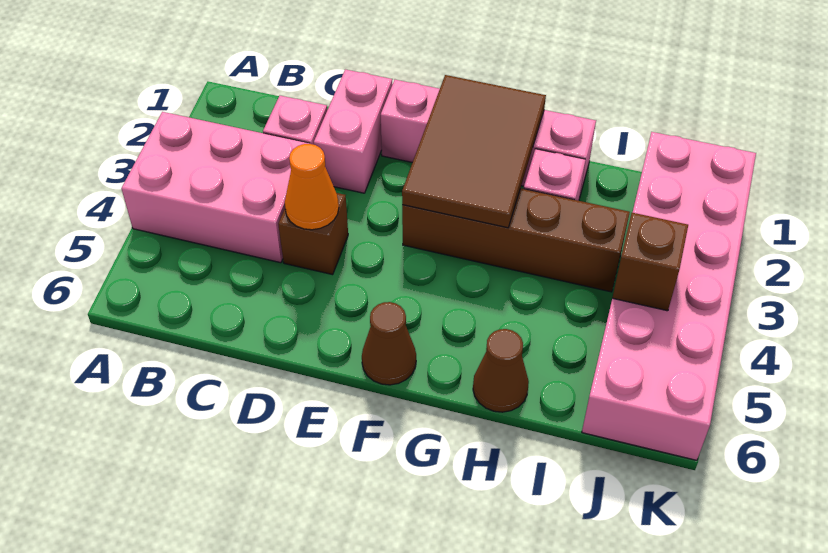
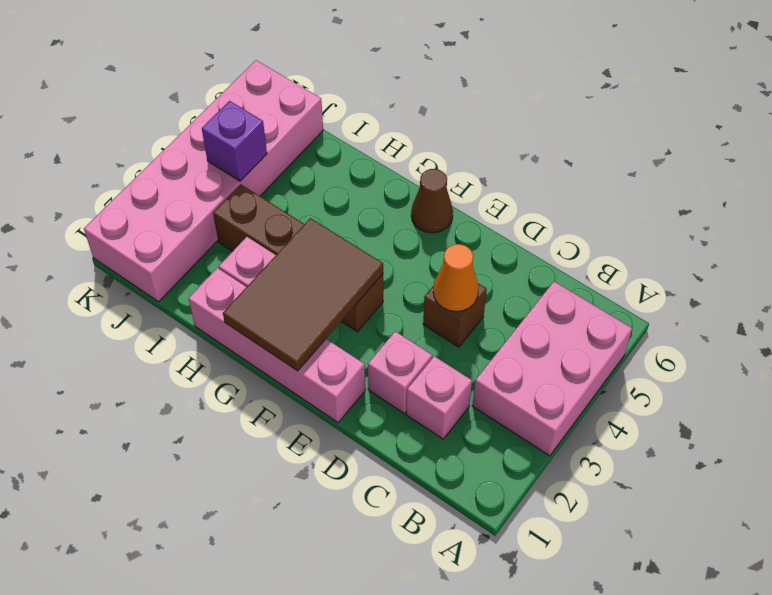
pink 2x3 brick [121,112,310,263] -> pink 2x3 brick turned to [472,281,632,456]
pink 1x2 brick [314,69,392,193] -> pink 1x1 brick [368,331,432,414]
brown 1x1 cone [473,329,529,412] -> none
brown 1x1 brick [613,213,688,311] -> purple 1x1 brick [202,101,267,181]

